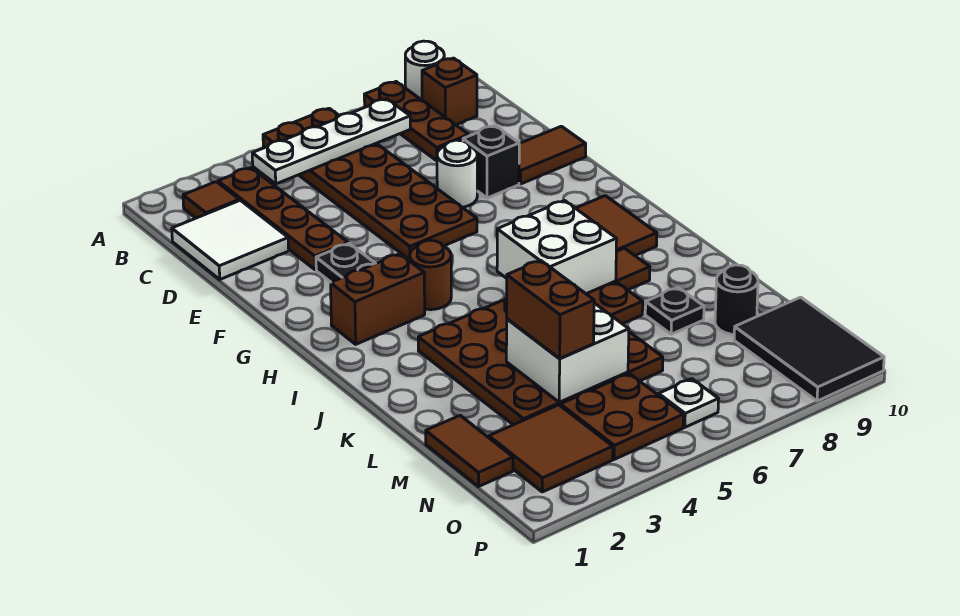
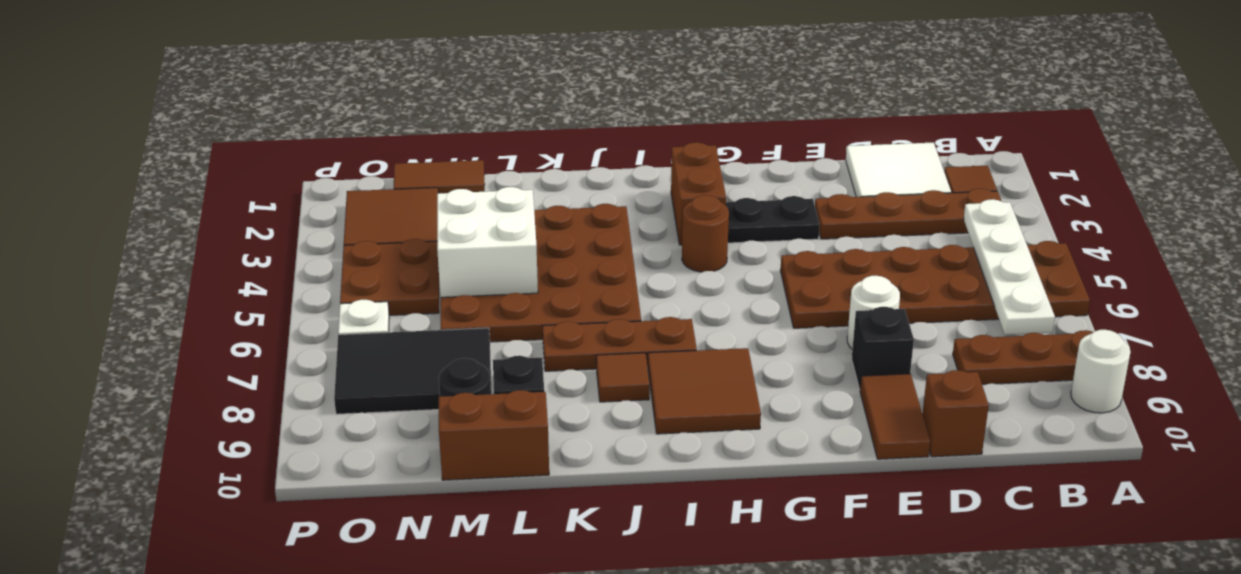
brown 1x1 brick [422,58,477,125] -> brown 1x1 brick moved to [922,370,989,457]
white 2x2 brick [497,201,617,294] -> none
brown 1x2 brick [507,260,594,359] -> brown 1x2 brick moved to [439,390,549,480]
black 2x3 tile [734,297,884,401] -> black 2x3 tile moved to [334,328,492,414]

